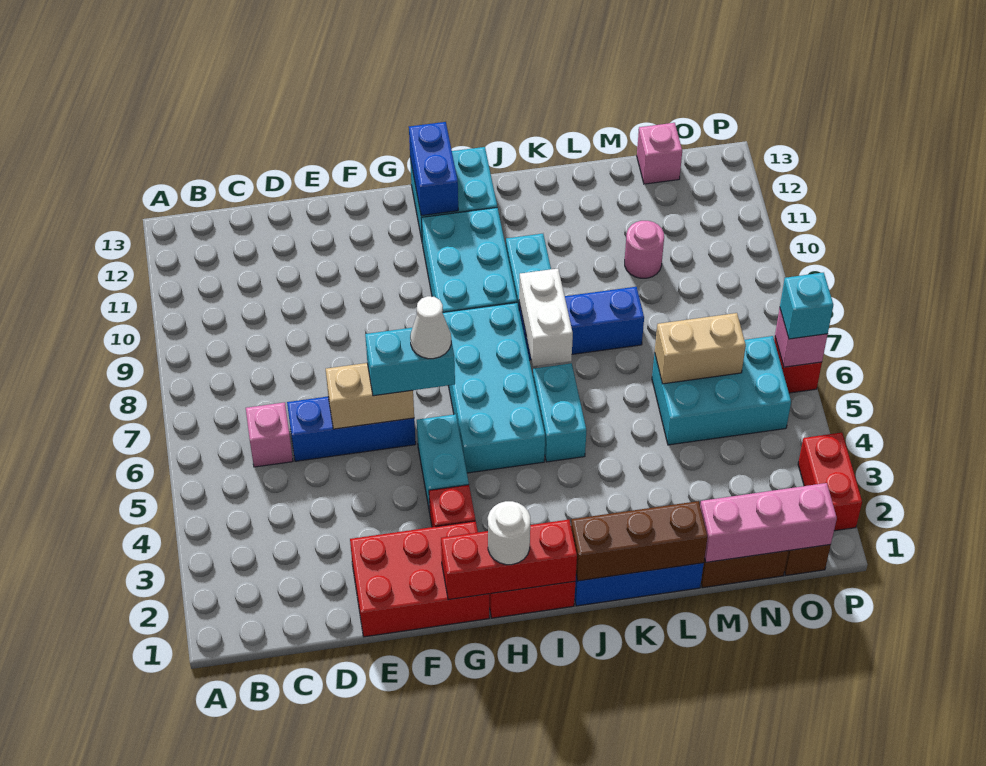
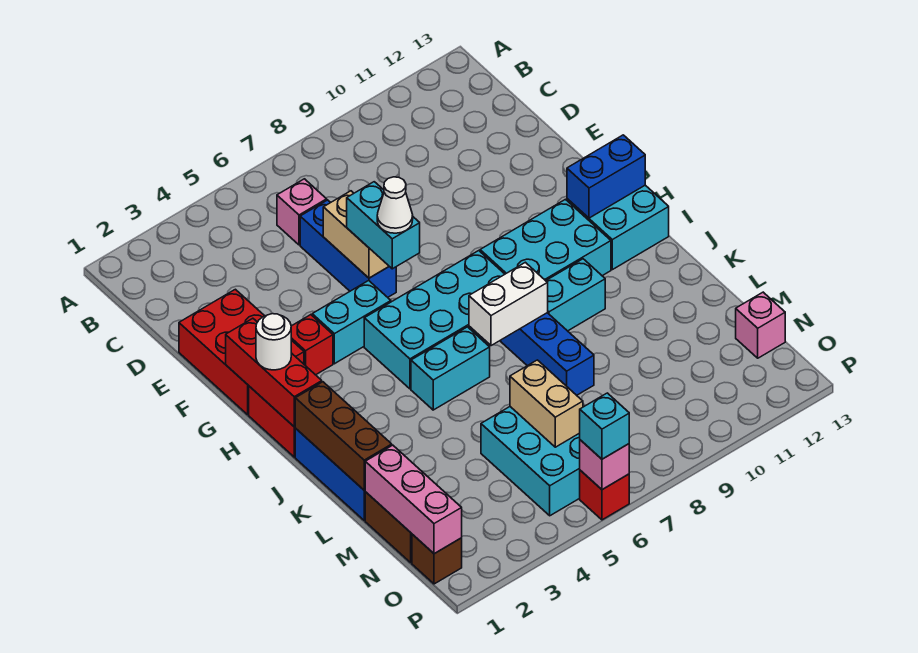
pink 1x1 round brick [625,221,664,278] -> none
red 1x2 brick [798,433,862,531] -> none

